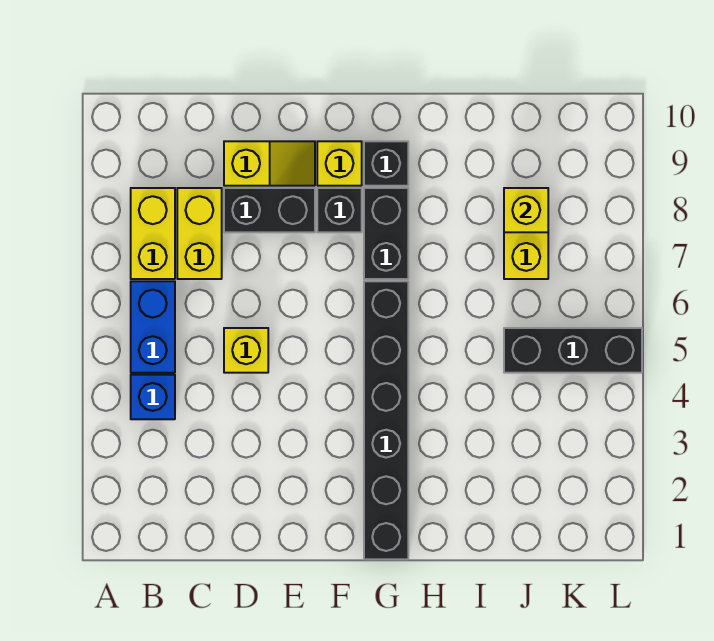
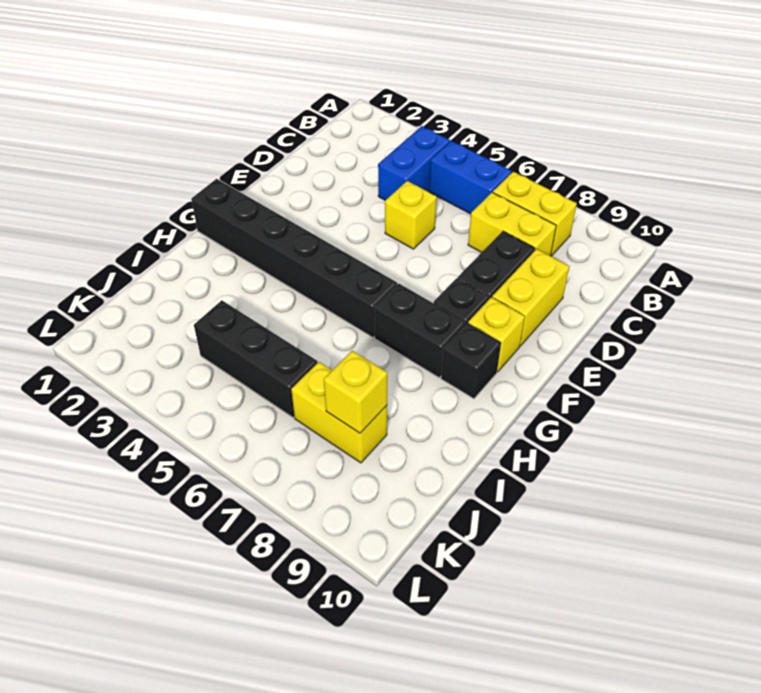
blue 1x1 brick [131,375,175,419] -> blue 1x2 brick [378,126,450,200]
yellow 1x2 slope [224,141,315,186] -> yellow 1x2 brick [492,249,569,346]
black 1x3 brick [504,328,642,373] -> black 1x3 brick turned to [194,300,317,418]

